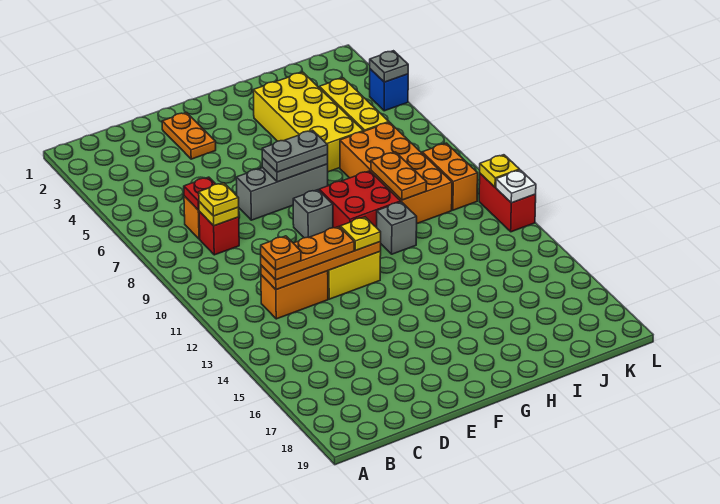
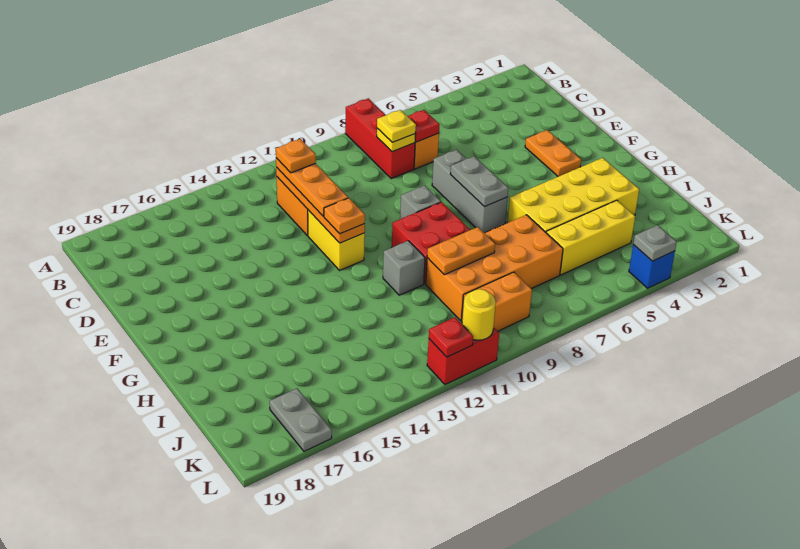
red 1x1 brick [199,212,239,255] -> red 1x3 brick [345,98,415,179]
orange 1x2 plate [162,112,216,159] -> orange 1x2 plate turned to [525,130,581,177]
grey 1x2 plate [262,130,328,172] -> grey 1x2 plate moved to [270,389,332,451]
yellow 1x1 plate [340,217,381,250] -> orange 1x1 plate [324,198,365,234]
yellow 1x1 plate [480,155,520,187] -> yellow 1x1 round brick [462,289,496,340]
white 1x1 plate [496,170,536,203] -> red 1x1 plate [429,317,473,357]

